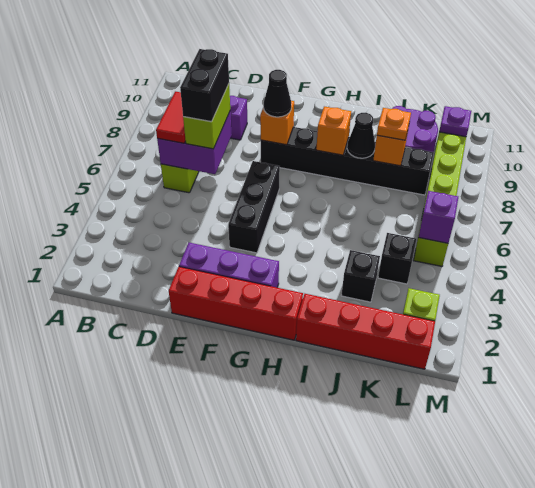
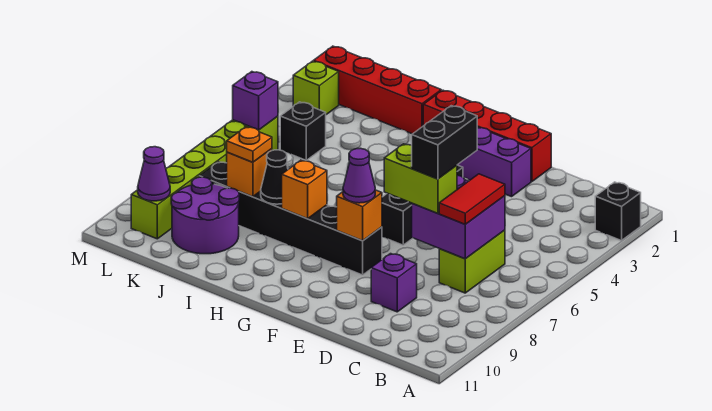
lime 1x2 brick [183,84,230,149] -> lime 1x2 brick turned to [384,144,457,214]
black 1x1 cone [264,70,291,117] -> purple 1x1 cone [343,148,375,203]
black 1x1 brick [341,250,380,302] -> black 1x1 brick moved to [595,182,641,241]
purple 1x1 plate [439,106,471,137] -> purple 1x1 cone [138,147,170,201]

